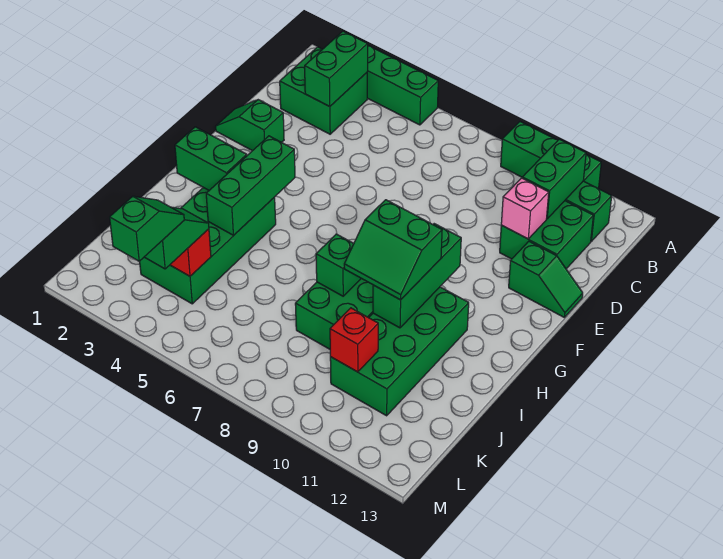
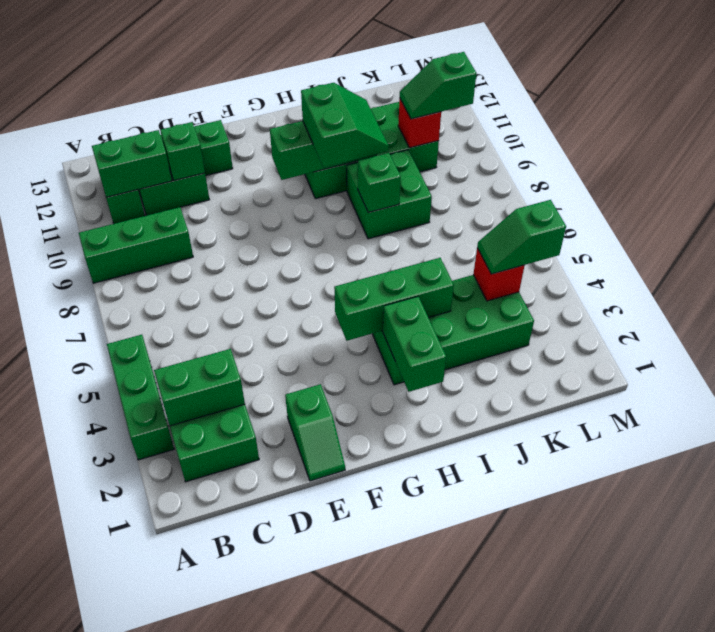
green 1x3 brick [501,122,601,189] -> green 1x3 brick turned to [79,207,193,283]
pink 1x1 brick [501,178,549,239] -> green 1x1 brick [160,122,205,181]
green 1x2 slope [110,196,184,261] -> green 1x2 slope moved to [400,52,477,119]

